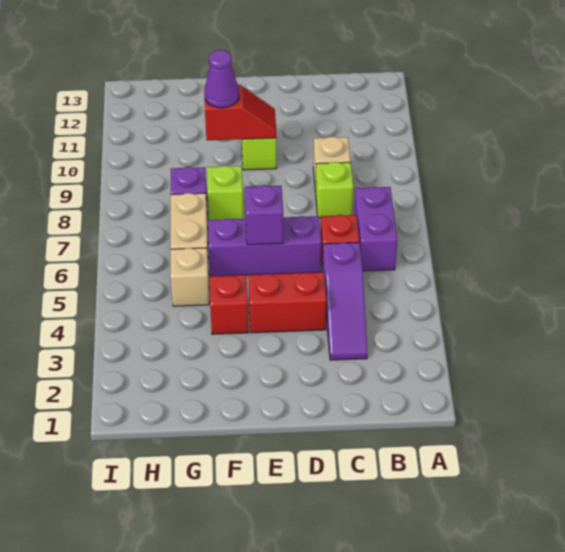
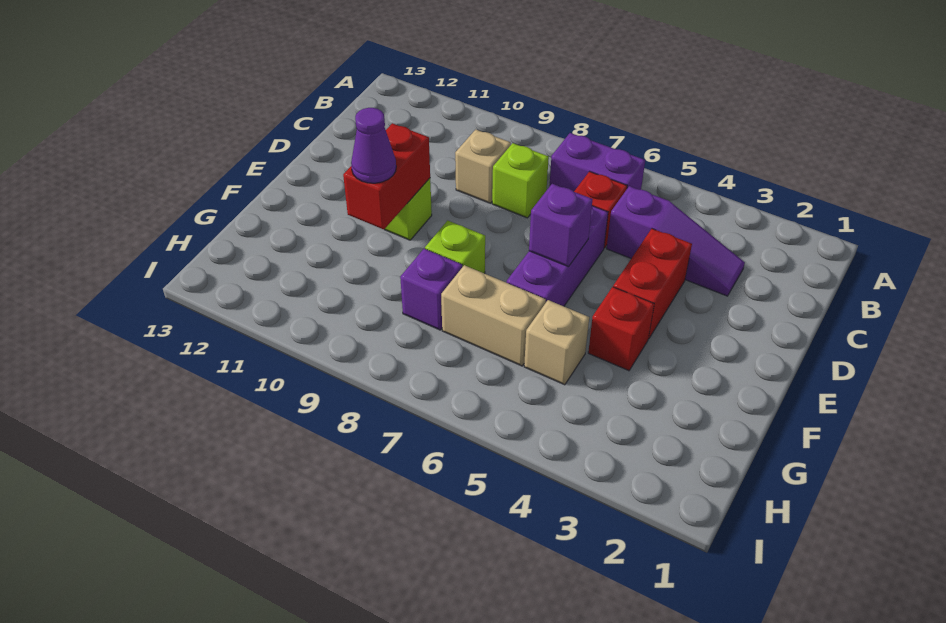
red 1x2 slope [204,84,276,140] -> red 1x2 brick [343,123,430,229]

